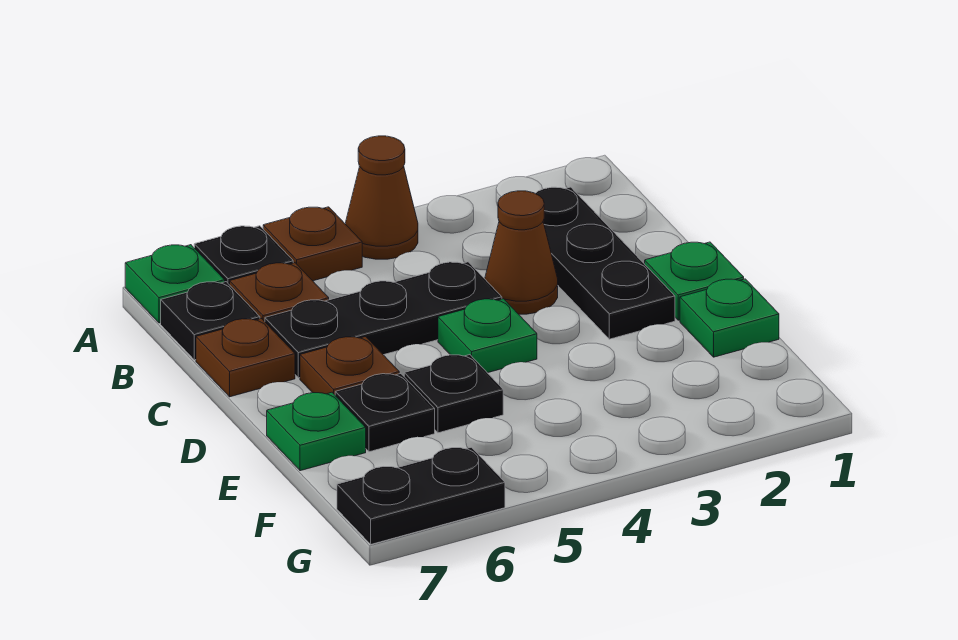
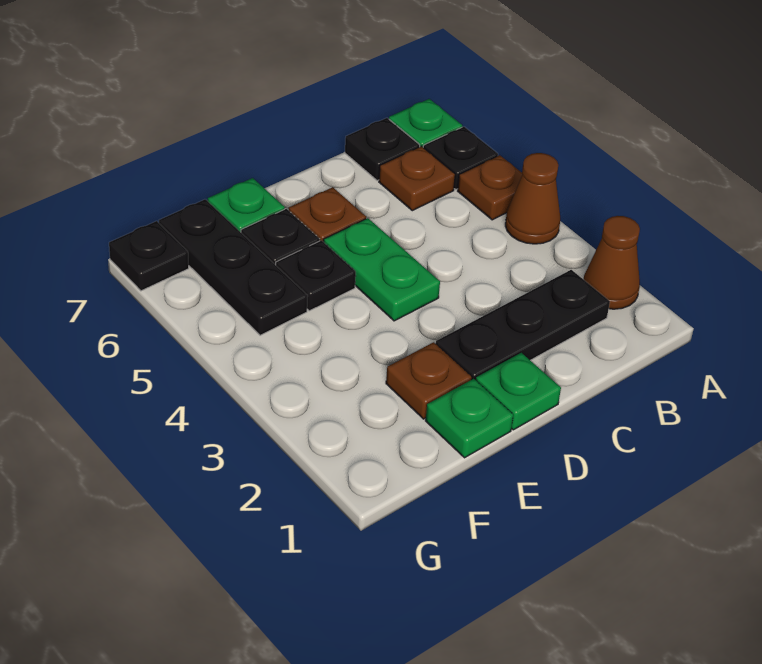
brown 1x1 cone [485,191,558,314] -> brown 1x1 cone moved to [584,216,640,309]
black 1x3 plate [265,262,502,378] -> black 1x3 plate moved to [159,199,308,335]
brown 1x1 plate [196,319,295,397] -> brown 1x1 plate moved to [386,342,472,419]
green 1x1 plate [438,299,537,373] -> green 1x2 plate [324,218,440,321]
black 1x2 plate [337,447,505,544] -> black 1x1 plate [109,221,189,291]

